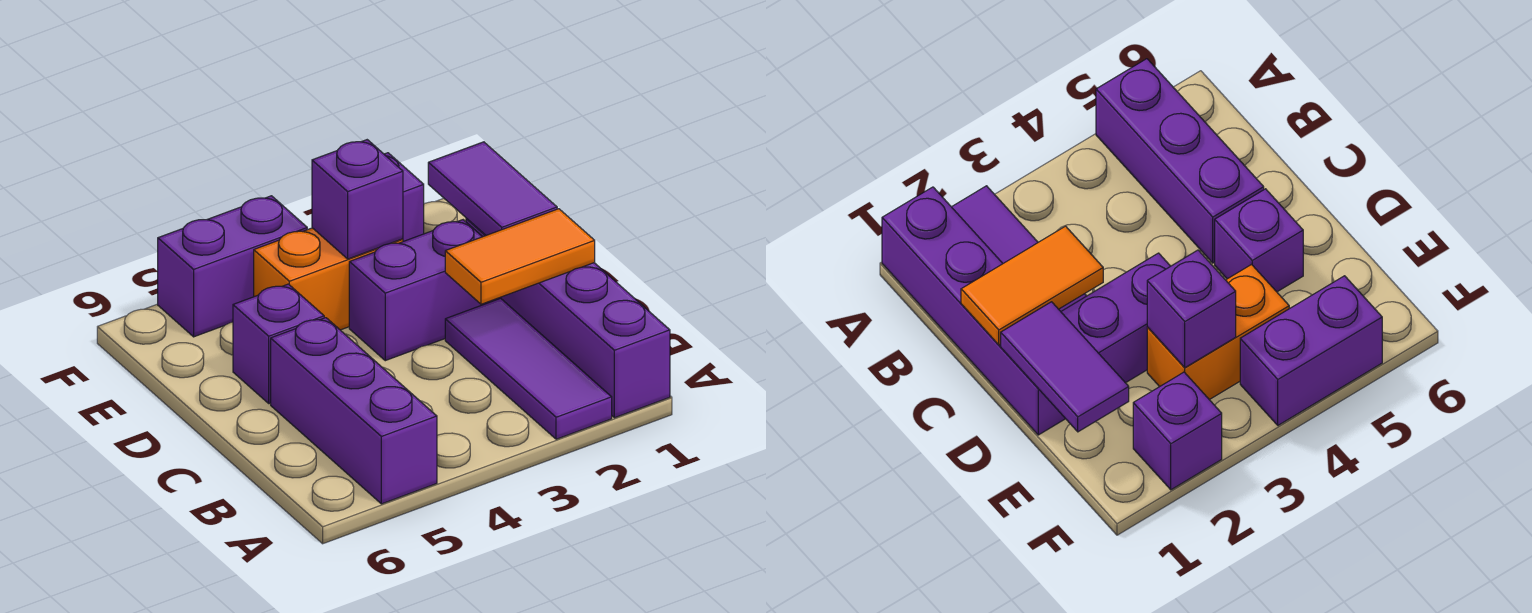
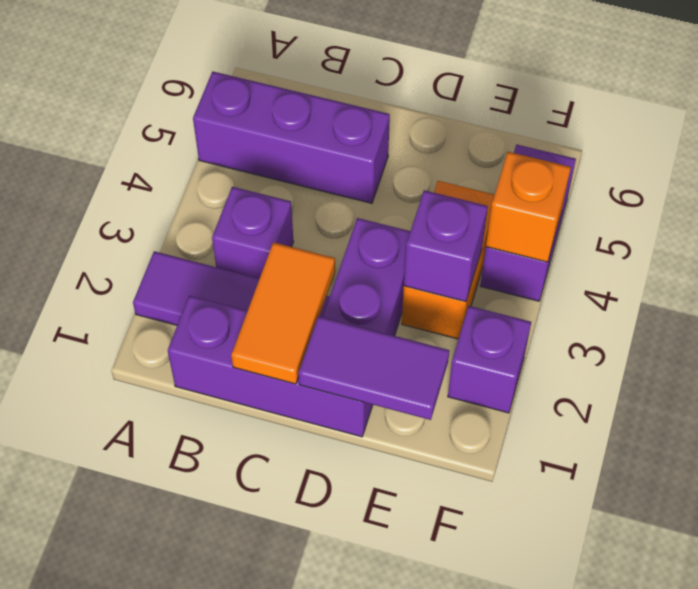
purple 1x4 brick [466,218,670,418] -> purple 1x3 brick [168,296,373,437]
purple 1x1 brick [233,284,324,404] -> purple 1x1 brick moved to [212,187,293,278]
none -> orange 1x1 brick [486,152,571,262]

